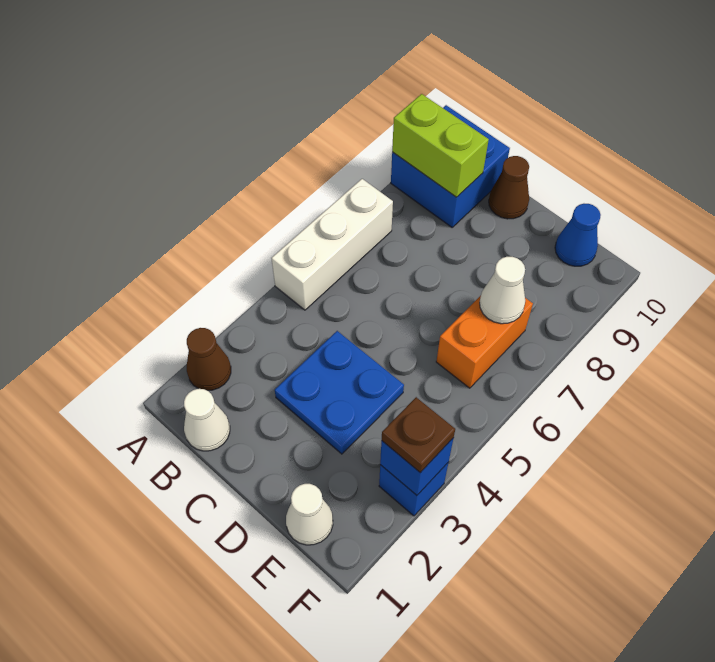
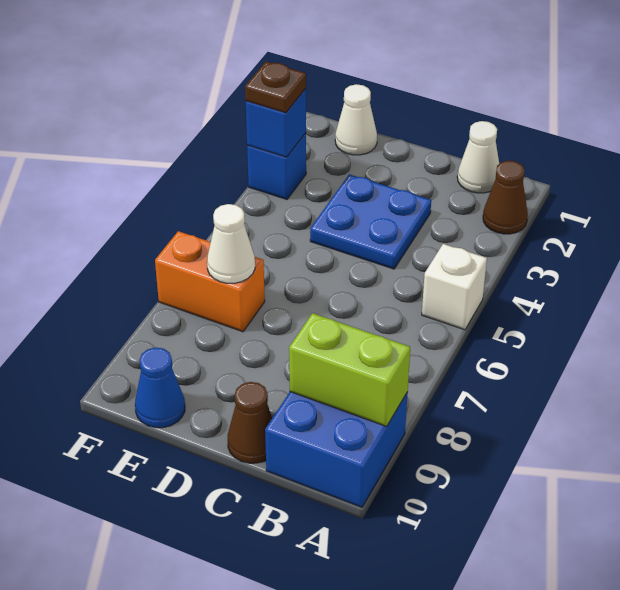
white 1x3 brick [271,179,393,310] -> white 1x1 brick [422,244,487,330]
orange 1x2 brick [436,296,533,388] -> orange 1x2 brick turned to [155,231,265,332]

